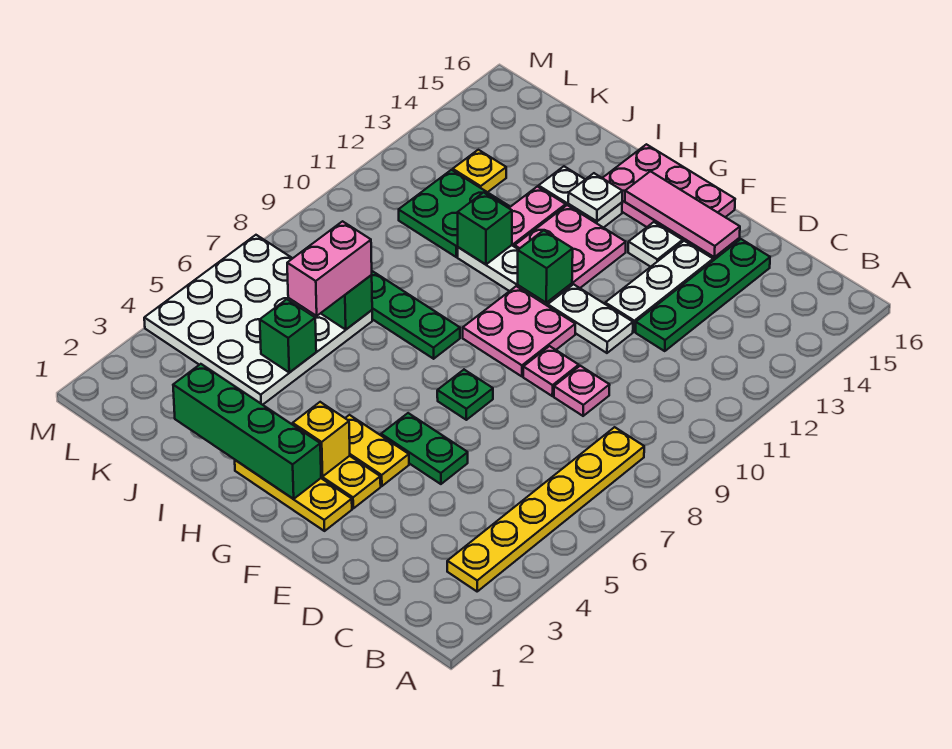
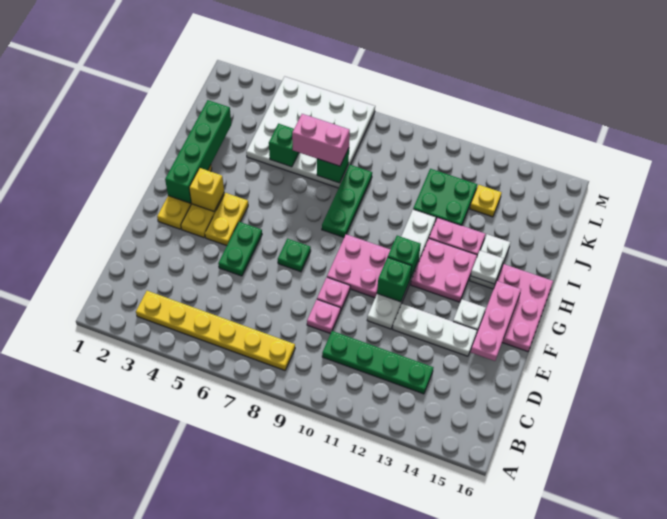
green 1x4 plate [636,239,770,351] -> green 1x4 plate moved to [322,331,434,394]
pink 1x3 tile [625,171,740,257] -> pink 1x3 plate [471,281,521,361]
green 1x1 brick [458,193,512,264] -> green 1x1 brick moved to [377,257,412,302]

